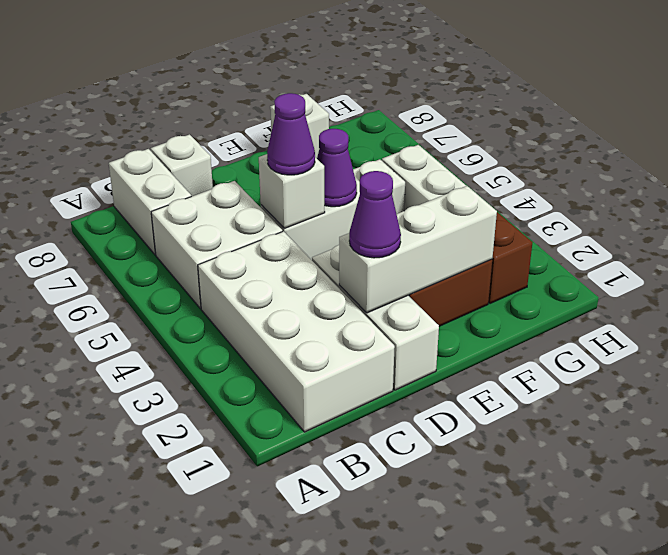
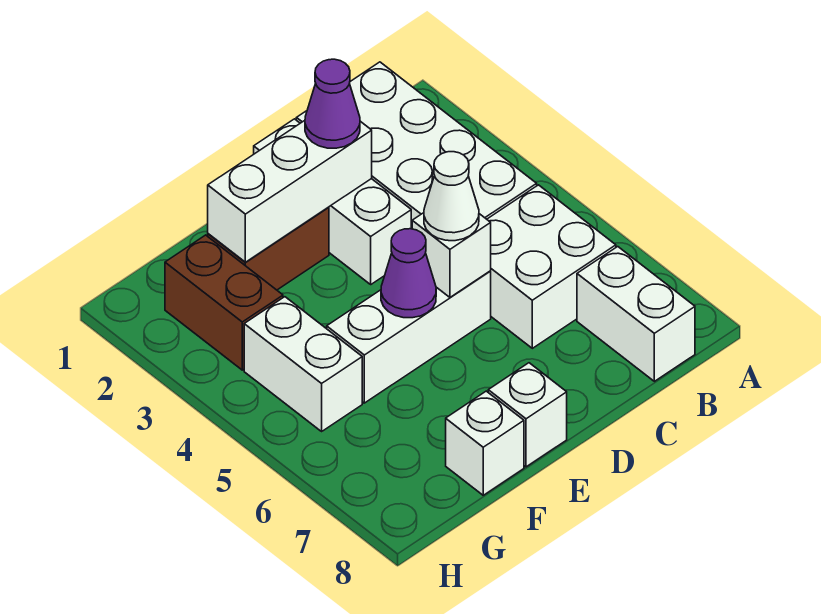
white 1x1 brick [151,134,213,196] -> white 1x1 brick moved to [488,363,567,467]
purple 1x1 cone [267,93,315,175] -> white 1x1 cone [424,152,479,241]

